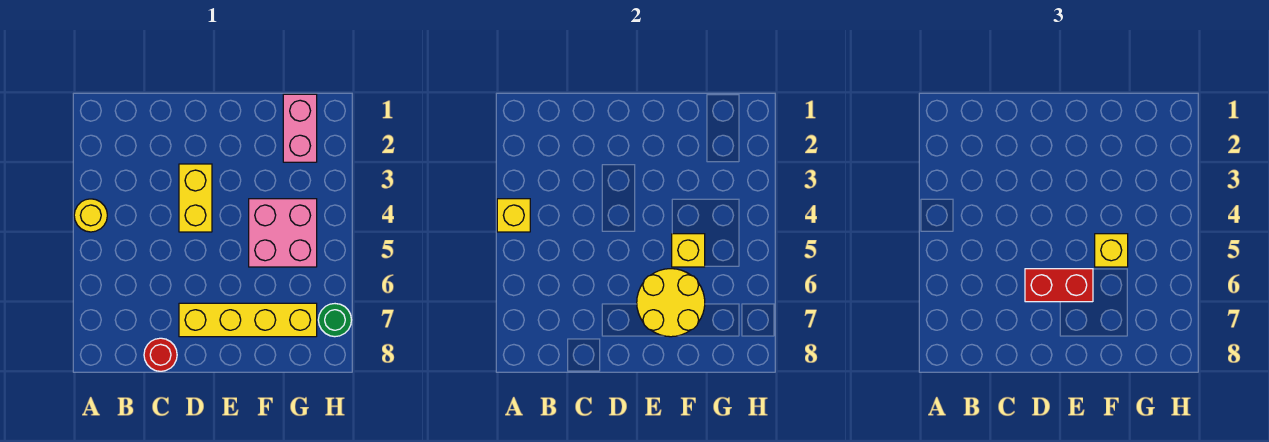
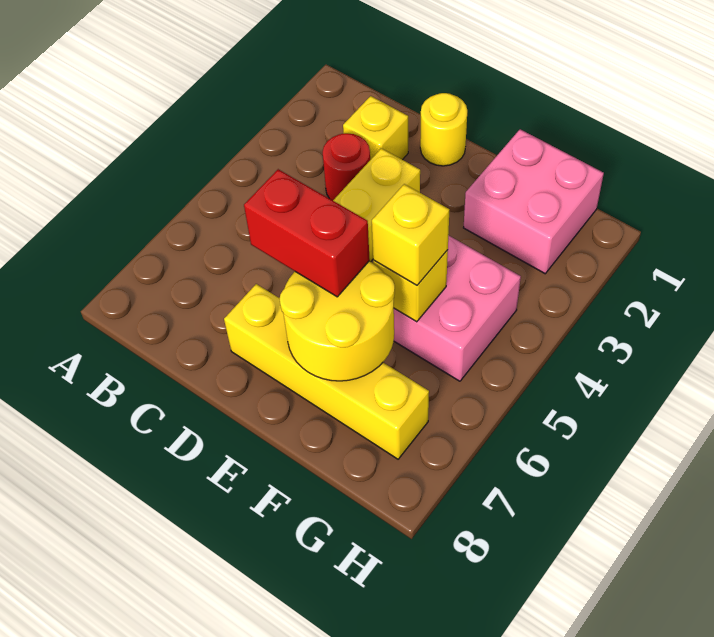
yellow 1x1 round brick [74,199,107,232] -> yellow 1x1 round brick moved to [420,93,467,166]
yellow 1x1 brick [497,199,530,232] -> yellow 1x1 brick moved to [343,96,408,160]
red 1x1 round brick [144,338,177,371] -> red 1x1 round brick moved to [323,133,370,200]
pink 1x2 brick [283,94,317,162] -> pink 2x2 brick [464,129,604,274]
green 1x1 round brick [318,304,351,337] -> none

